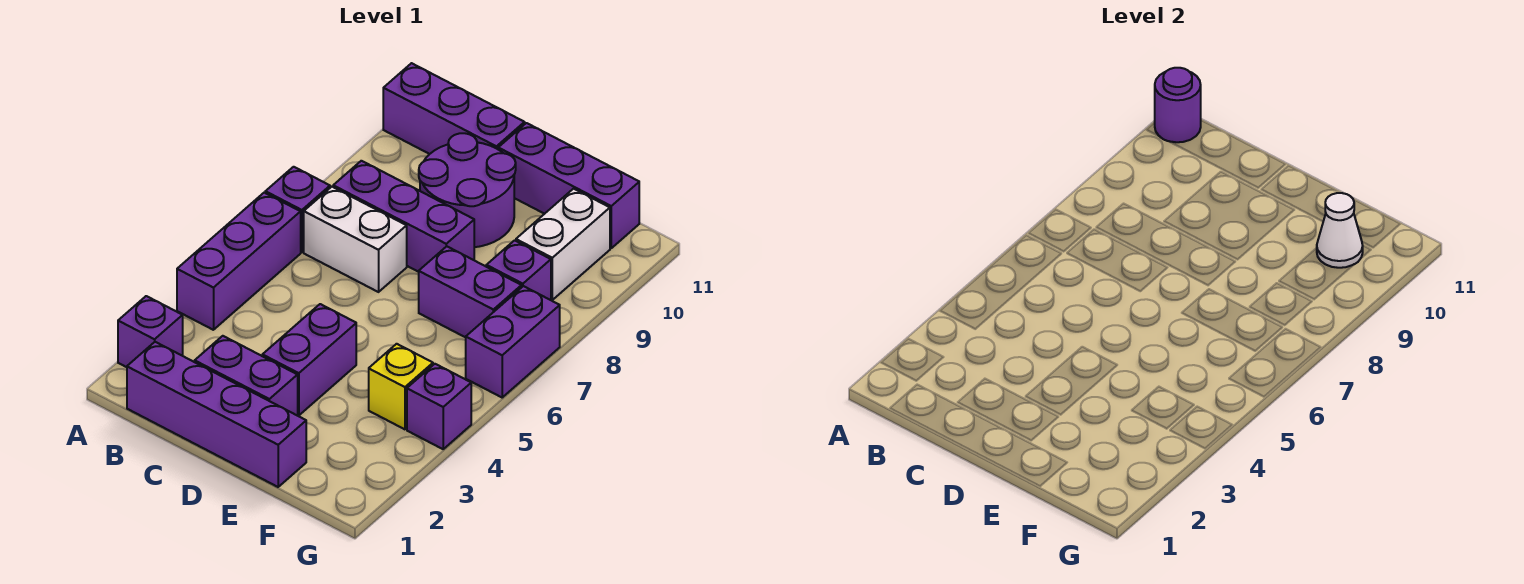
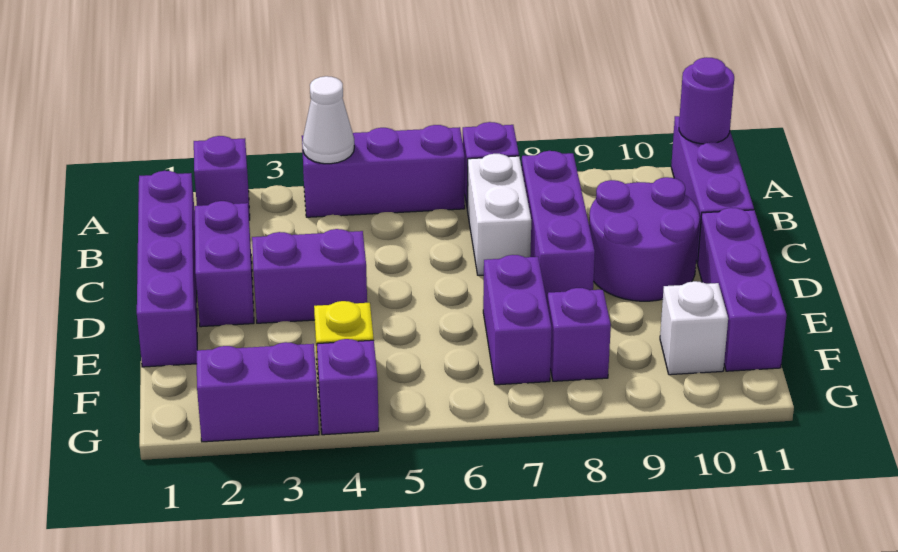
white 1x2 brick [516,189,610,300] -> white 1x1 brick [660,281,728,375]
white 1x1 cone [1317,193,1363,268] -> white 1x1 cone moved to [302,76,354,164]
purple 1x2 brick [466,286,560,397] -> purple 1x2 brick moved to [196,342,319,442]

